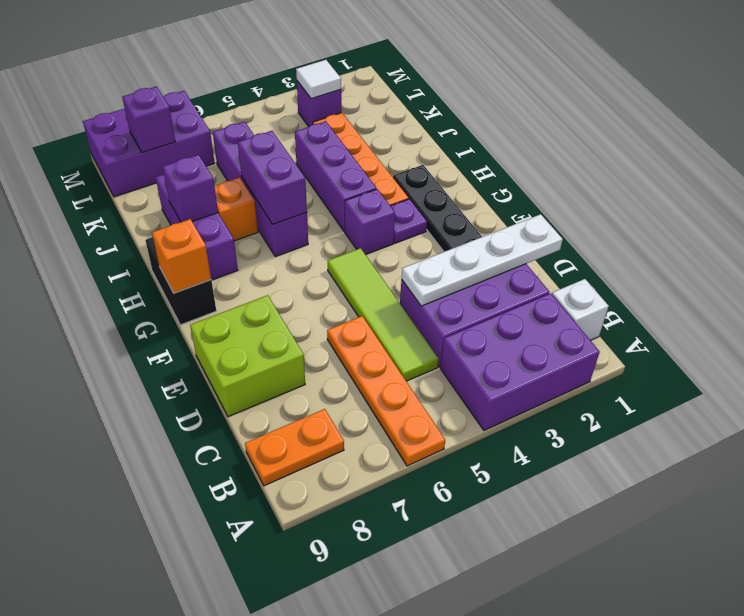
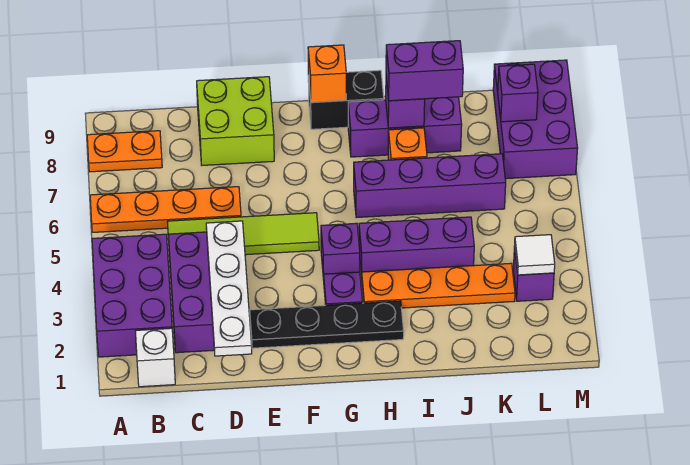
orange 1x2 plate [245,409,344,486] -> orange 1x2 plate turned to [87,131,162,172]
purple 1x2 brick [238,131,307,224] -> purple 1x2 brick moved to [386,41,463,101]

